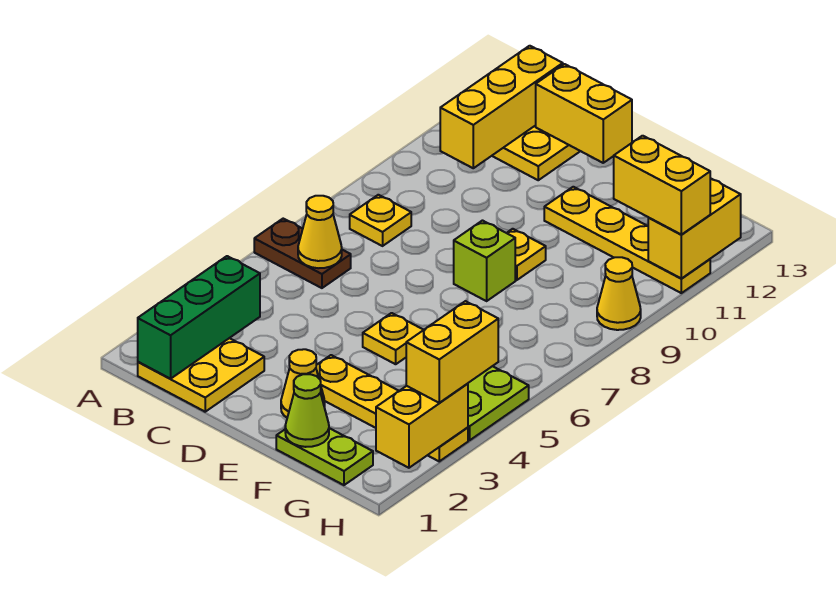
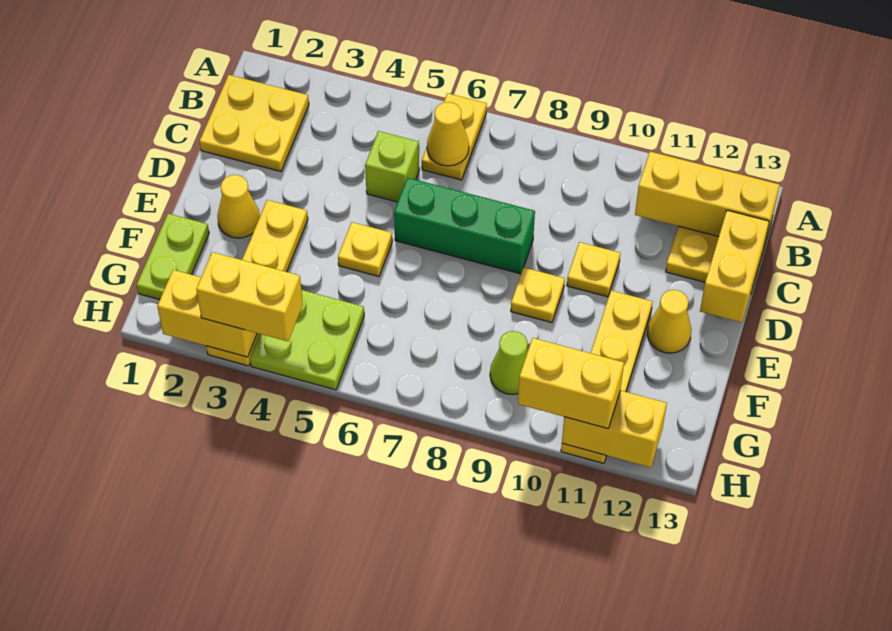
brown 1x2 plate [254,219,351,288] -> yellow 1x2 plate [422,93,487,180]
green 1x3 brick [138,256,260,379] -> green 1x3 brick moved to [394,178,535,274]
yellow 1x1 plate [350,195,411,246] -> yellow 1x1 plate moved to [567,242,620,297]
lime 1x1 brick [454,221,515,301] -> lime 1x1 brick moved to [365,131,419,202]
lime 1x1 cone [285,374,329,447] -> lime 1x1 cone moved to [490,331,528,394]
yellow 1x2 brick [614,136,710,235] -> yellow 1x2 brick turned to [518,338,624,429]
yellow 1x1 cone [597,257,641,330] -> yellow 1x1 cone moved to [647,290,692,353]

